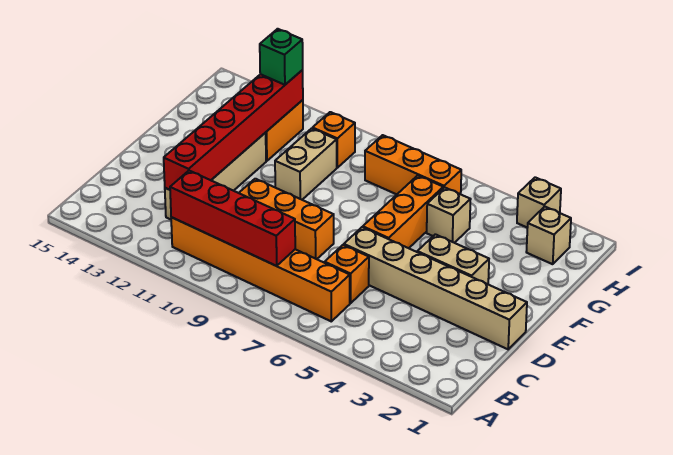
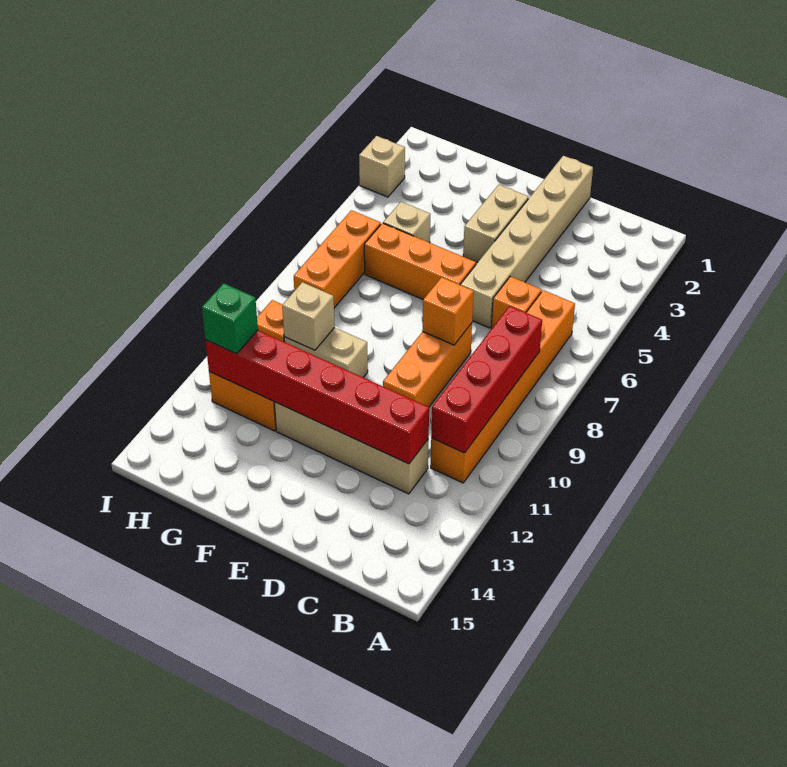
none -> orange 1x1 brick [422,277,474,345]
tan 1x1 brick [526,207,571,264] -> tan 1x1 brick moved to [282,282,335,350]

